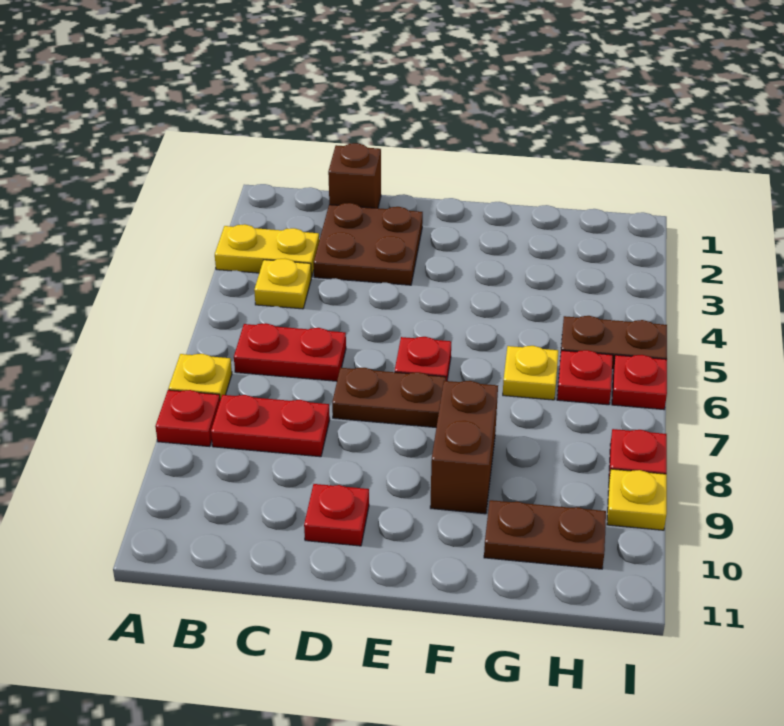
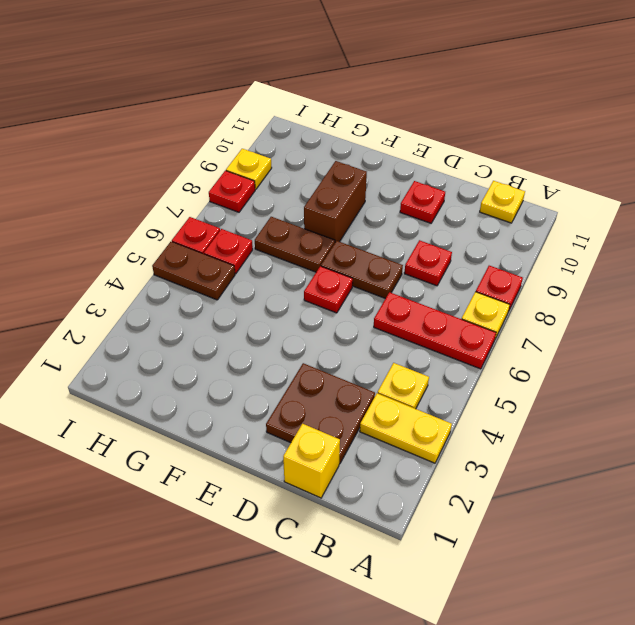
red 1x2 plate [234,323,346,381] -> red 1x3 plate [374,292,496,369]
red 1x2 plate [211,395,330,457] -> red 1x1 plate [404,240,452,286]
brown 1x1 brick [328,143,381,208] -> yellow 1x1 brick [283,424,340,498]
yellow 1x1 plate [503,346,558,400] -> yellow 1x1 plate moved to [480,181,525,223]
brown 1x2 plate [484,500,606,569] -> brown 1x2 plate moved to [255,217,335,272]

